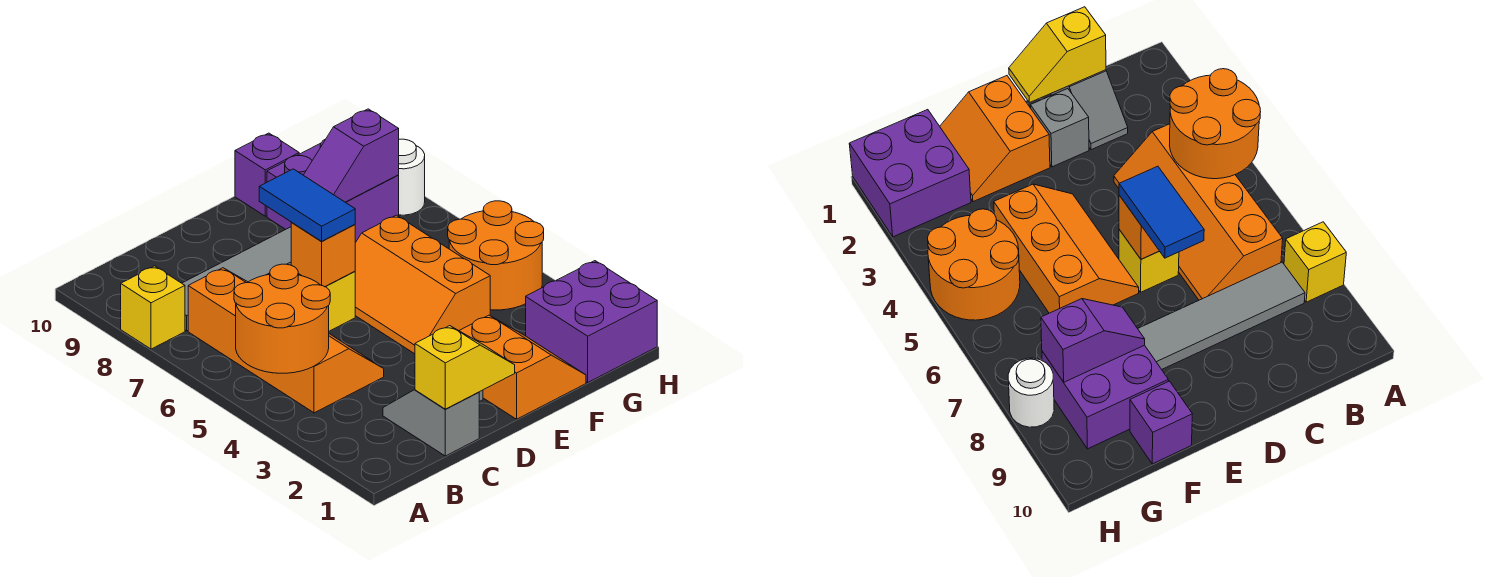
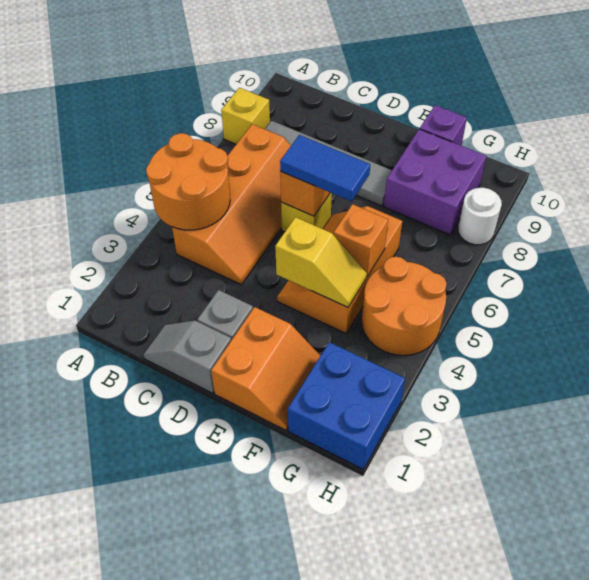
grey 1x2 slope [383,390,479,456] -> grey 1x2 slope turned to [143,321,231,393]
yellow 1x2 slope [415,326,515,409] -> yellow 1x2 slope moved to [275,217,367,307]
blue 1x2 tile [259,169,355,241] -> blue 1x2 tile turned to [280,135,370,201]
none -> orange 1x1 brick [334,204,388,276]
purple 1x2 slope [304,109,399,202] -> none
purple 2x2 brick [526,261,657,382] -> blue 2x2 brick [288,342,405,469]

